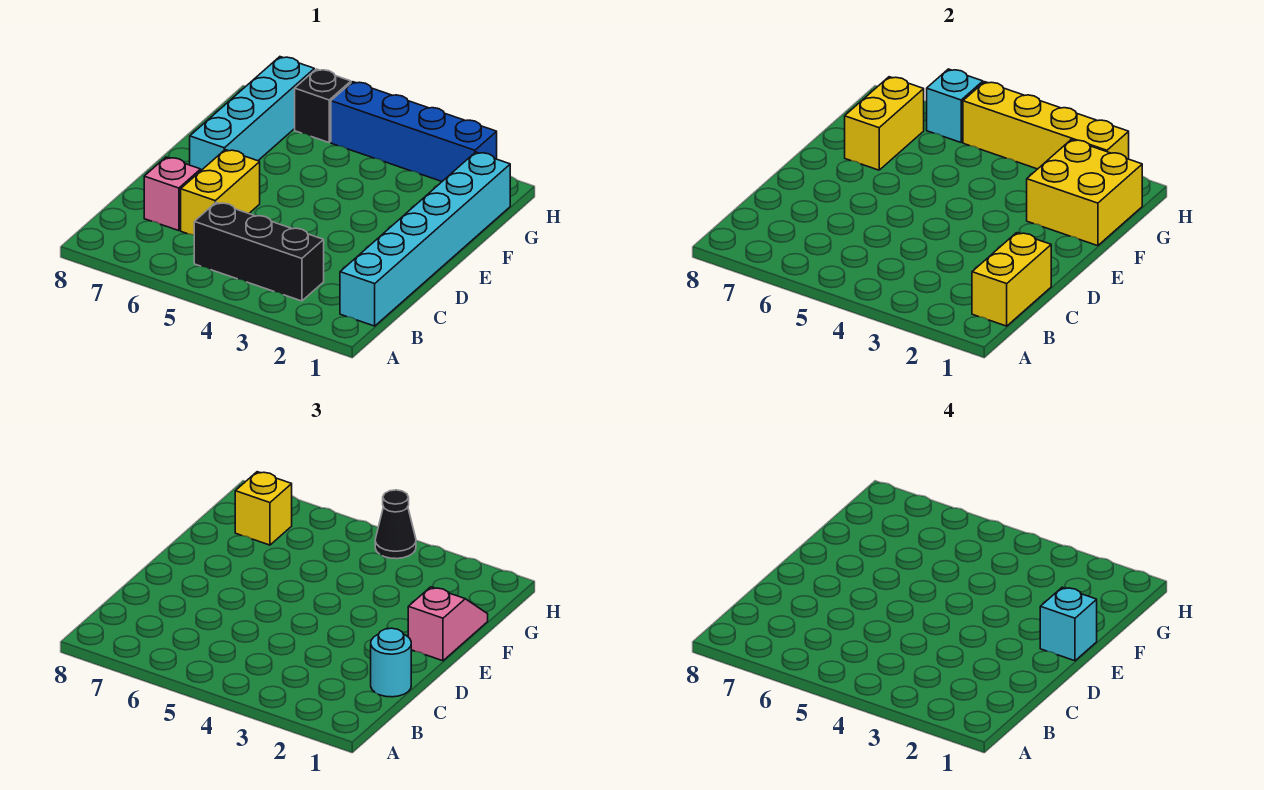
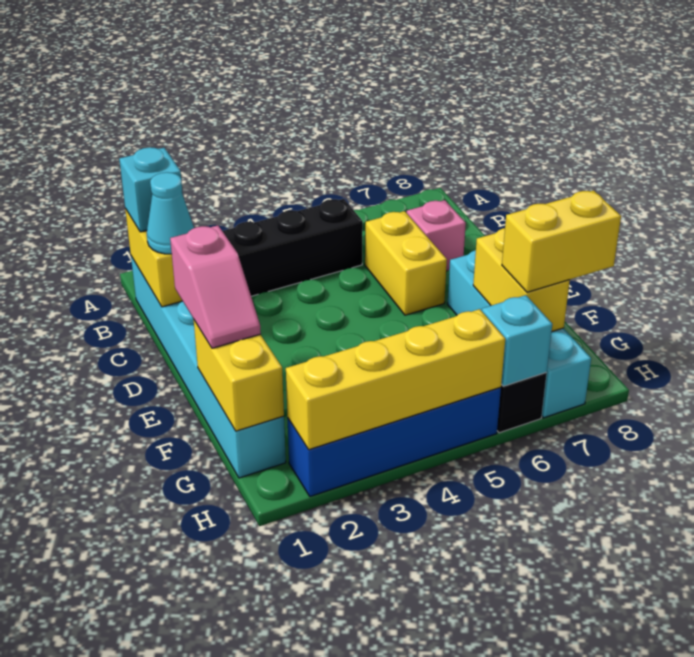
cyan 1x1 round brick [371,628,411,697] -> cyan 1x1 cone [147,172,194,254]
cyan 1x1 brick [1040,587,1097,661] -> cyan 1x1 brick moved to [119,147,183,232]
yellow 2x2 brick [1027,140,1142,246] -> yellow 1x2 brick [194,320,284,431]
yellow 1x1 brick [235,472,292,545] -> yellow 1x2 brick [502,190,621,292]
black 1x1 cone [375,490,416,559] -> none

